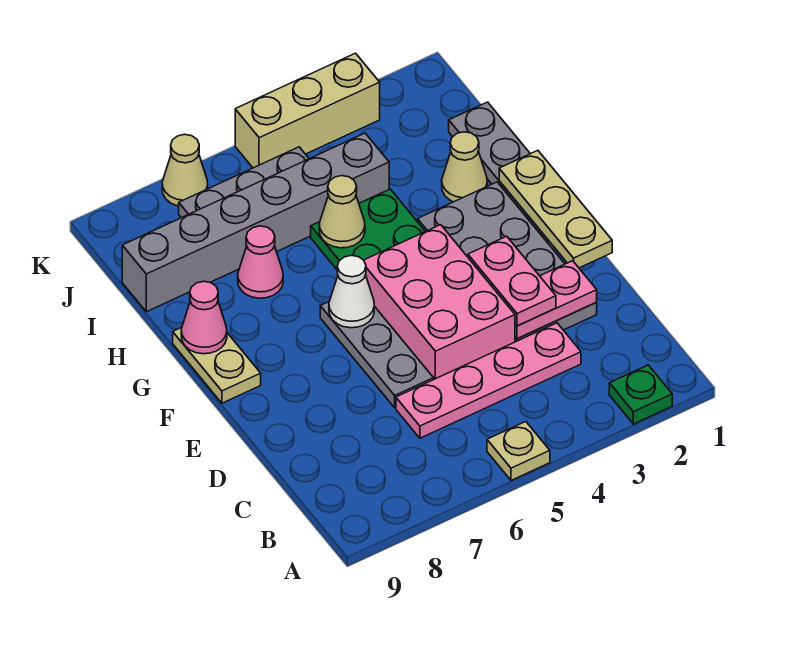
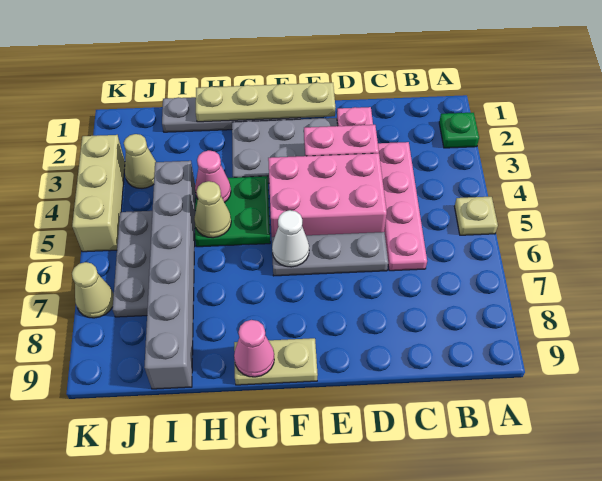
tan 1x3 plate [499,150,612,268] -> tan 1x4 plate [196,82,335,122]
tan 1x1 cone [442,132,487,202] -> tan 1x1 cone moved to [124,134,156,188]
pink 1x1 cone [238,226,283,298] -> pink 1x1 cone moved to [195,150,231,202]

